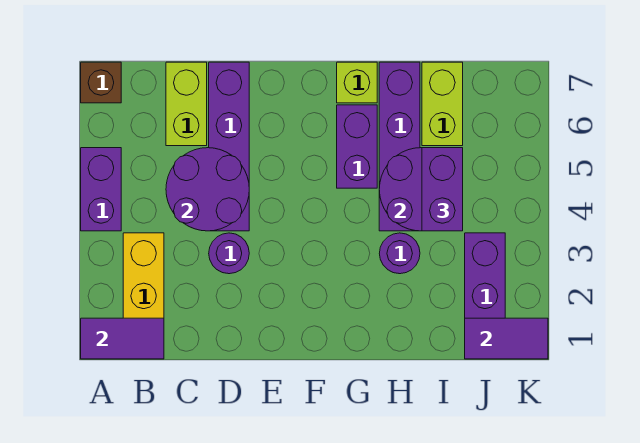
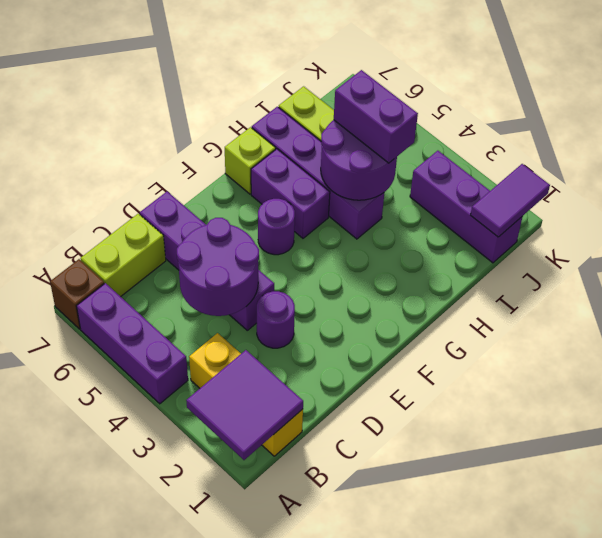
purple 1x2 tile [81,318,164,359] -> purple 2x2 tile [186,350,303,460]
purple 1x2 brick [81,148,121,231] -> purple 1x3 brick [77,283,188,404]
lime 1x2 brick [166,62,207,146] -> lime 1x2 brick turned to [81,214,166,297]
purple 1x1 round brick [379,233,420,274] -> purple 1x1 round brick moved to [258,199,295,255]

